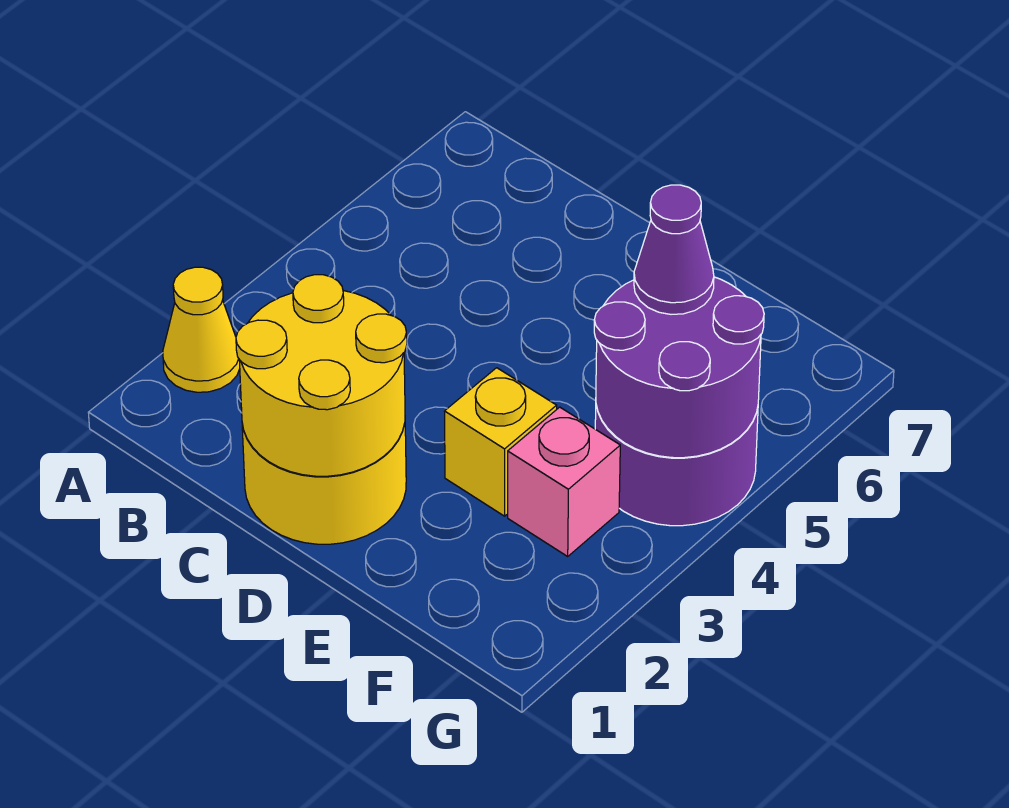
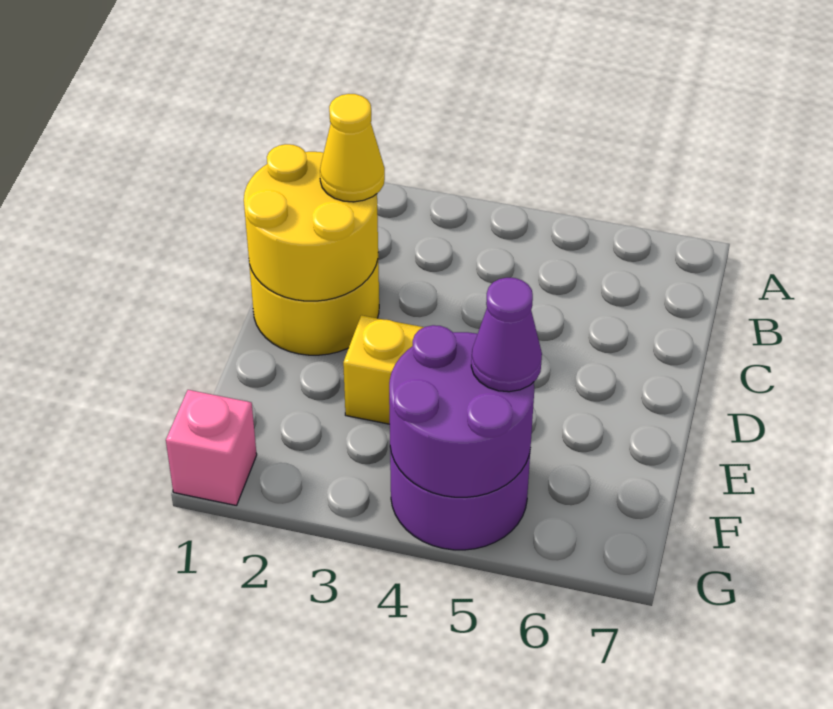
yellow 1x1 cone [163,267,240,392] -> yellow 1x1 cone moved to [320,94,385,202]
pink 1x1 brick [508,407,620,556] -> pink 1x1 brick moved to [166,390,257,506]

